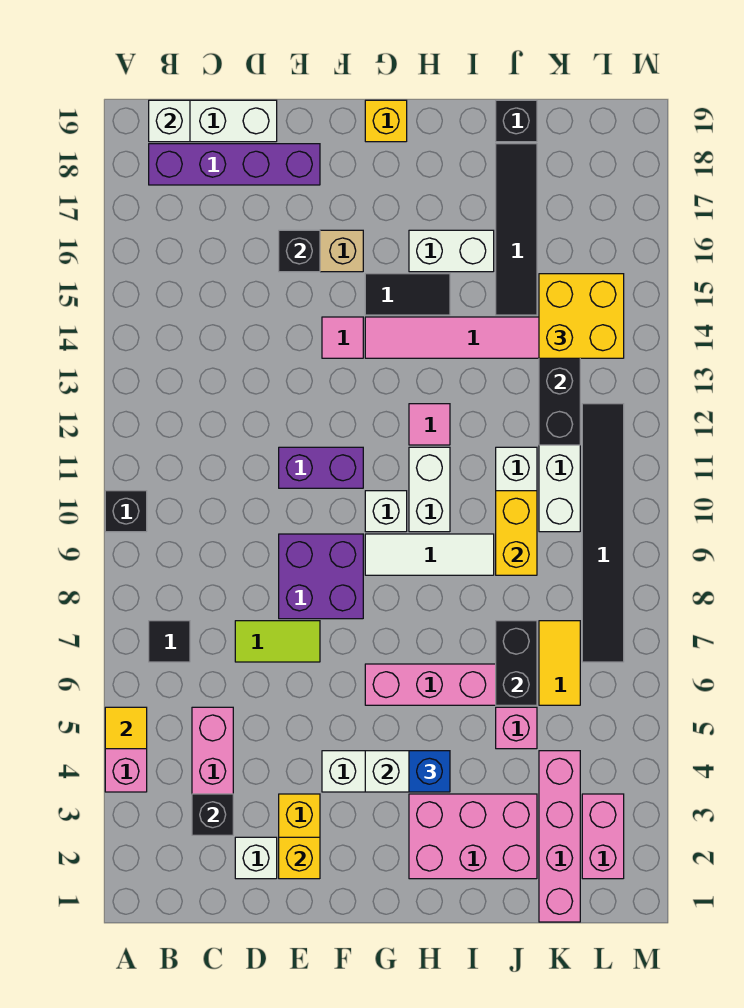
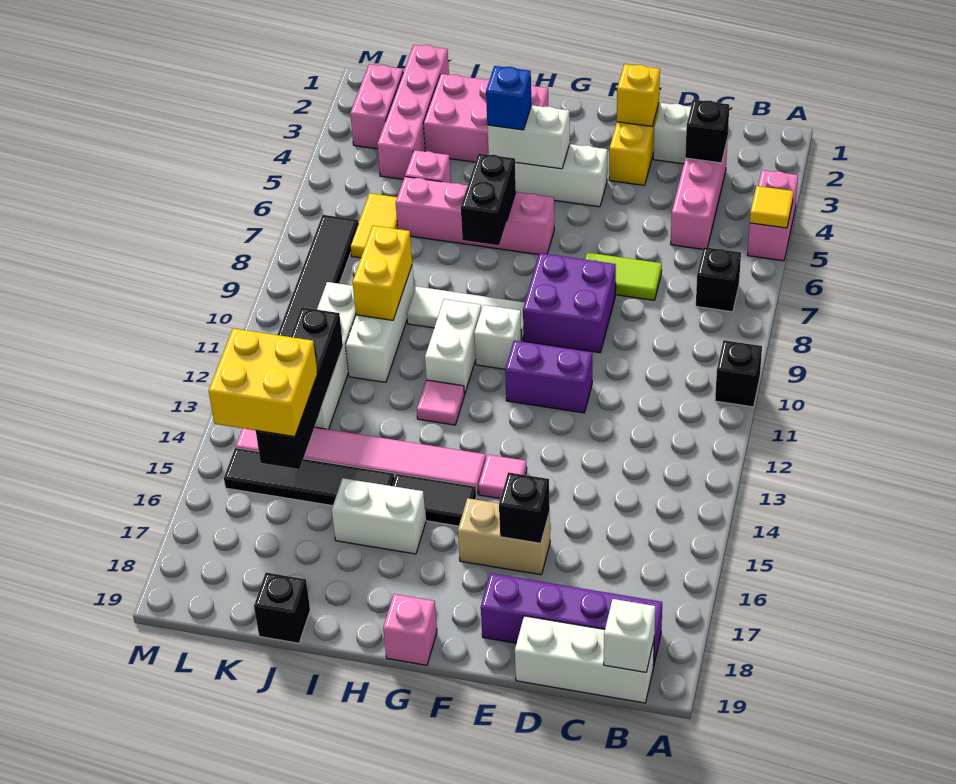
black 1x1 tile [149,621,190,662] -> black 1x1 brick [696,247,741,312]
yellow 1x1 brick [365,100,407,142] -> pink 1x1 brick [383,594,437,665]
black 1x2 brick [496,621,537,705] -> black 1x2 brick moved to [461,153,516,245]
black 1x4 tile [496,144,537,315] -> black 1x4 tile turned to [224,448,395,506]

